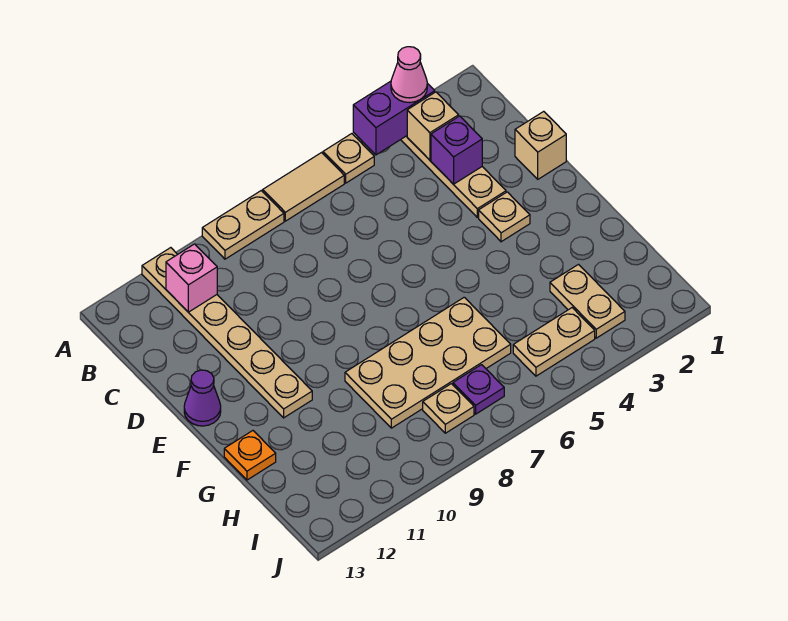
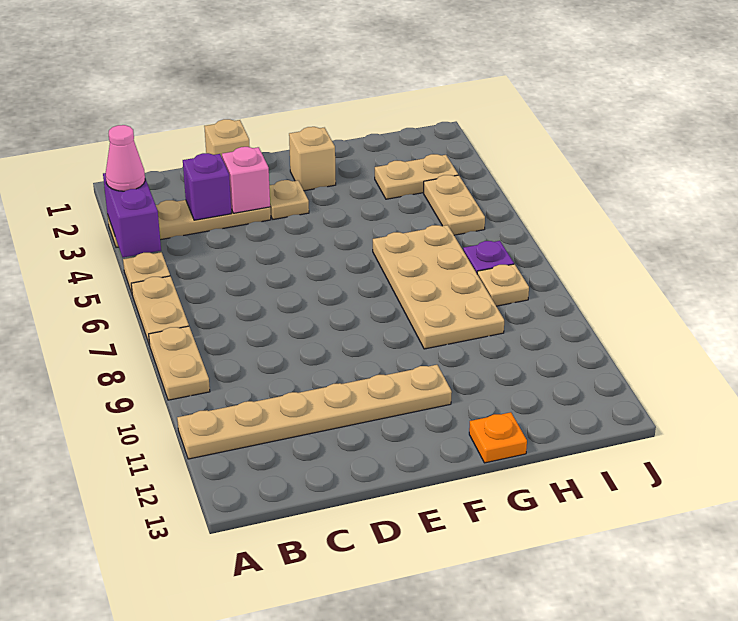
tan 1x2 tile [263,153,344,221] -> tan 1x2 plate [131,276,189,345]
tan 1x1 brick [407,92,459,160] -> tan 1x1 brick moved to [289,127,336,191]
pink 1x1 brick [166,244,217,312] -> pink 1x1 brick moved to [222,147,270,213]
purple 1x1 cone [184,370,221,426] -> none

